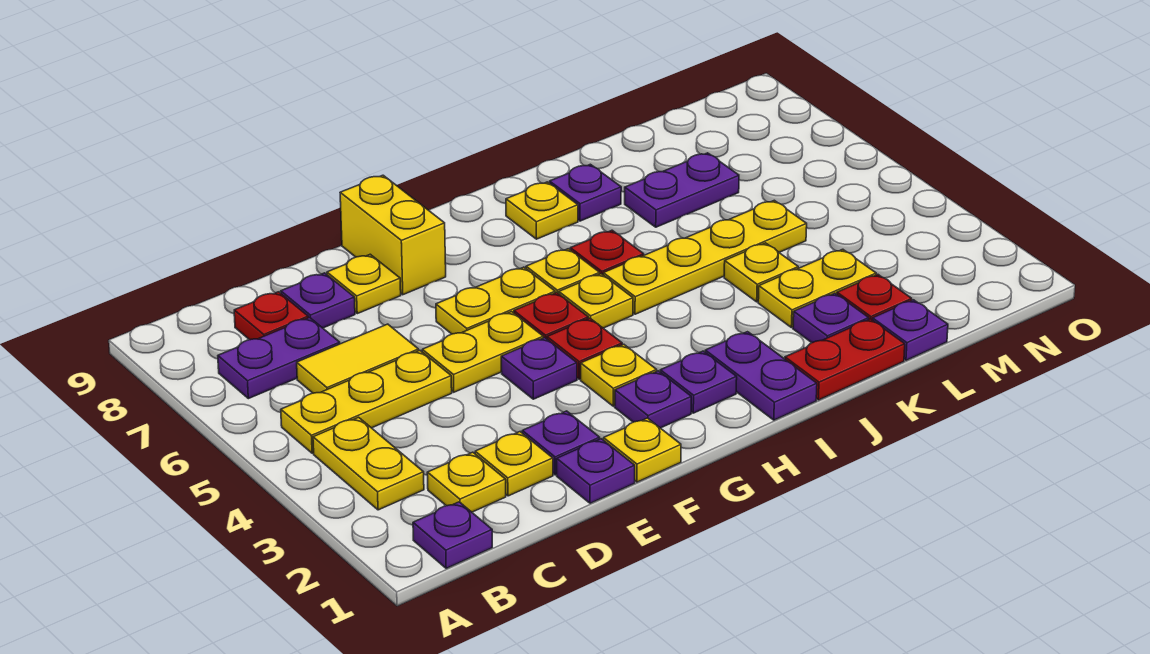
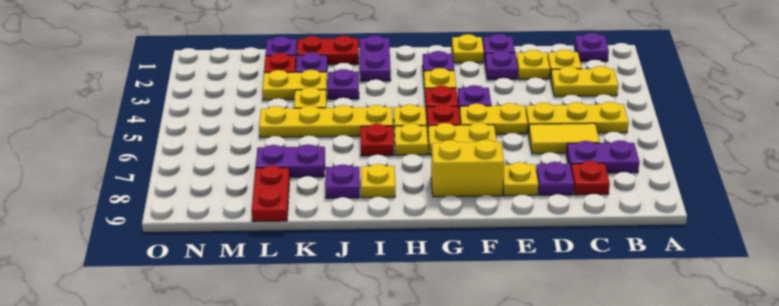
yellow 1x2 plate [313,417,424,510] -> yellow 1x2 plate turned to [551,66,618,96]
yellow 1x2 brick [340,175,446,295] -> yellow 1x2 brick turned to [431,140,504,197]
purple 1x1 plate [660,351,737,413] -> purple 1x1 plate moved to [328,69,359,99]
none -> red 1x2 plate [252,165,290,222]

